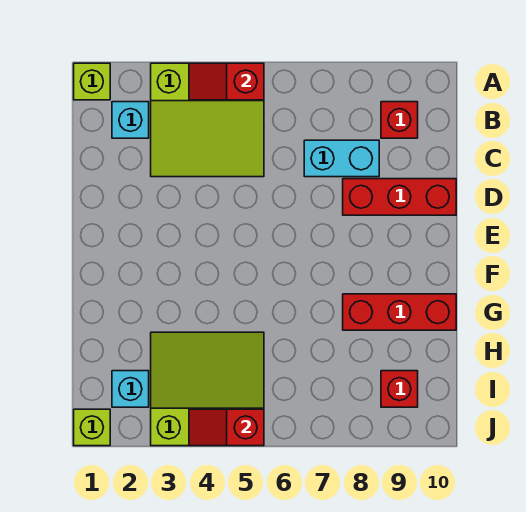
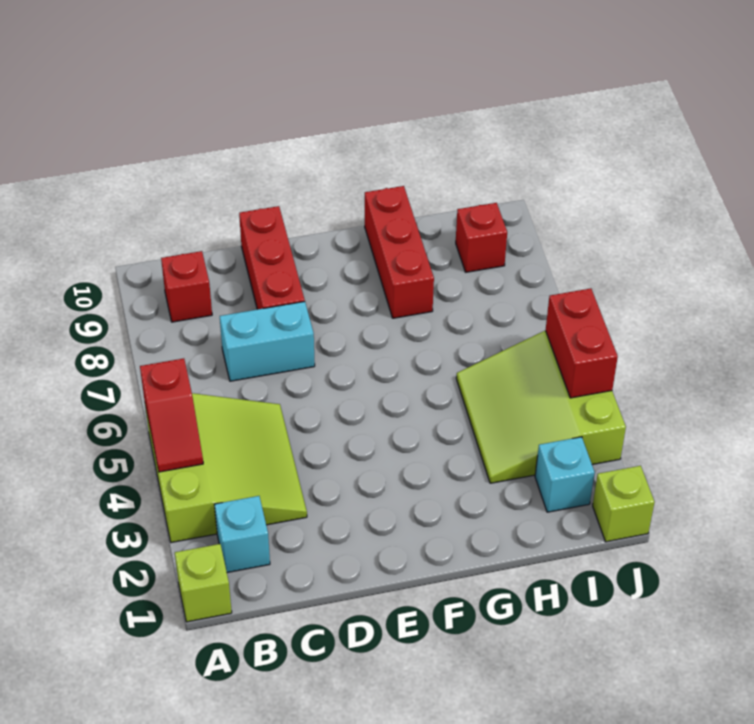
cyan 1x2 brick [304,140,379,177] -> cyan 1x2 brick turned to [220,302,315,381]
red 1x2 slope [189,409,264,446] -> red 1x2 brick [546,288,618,398]

